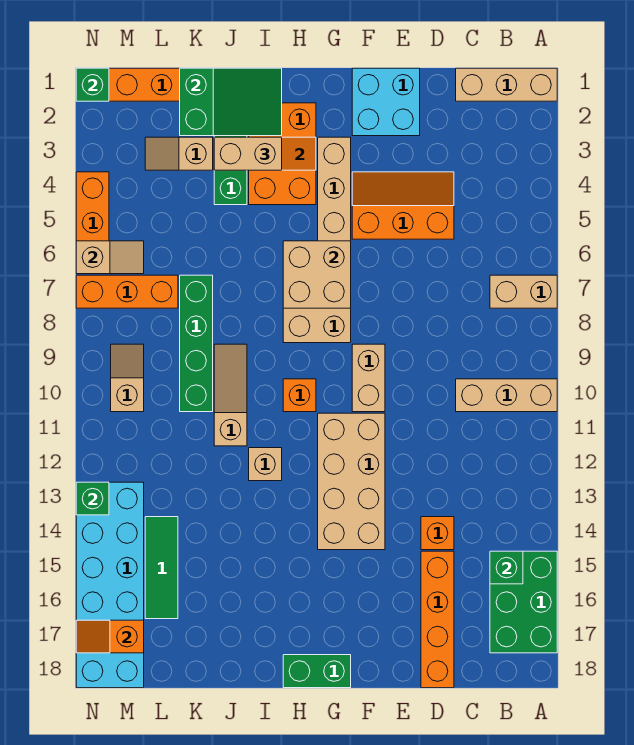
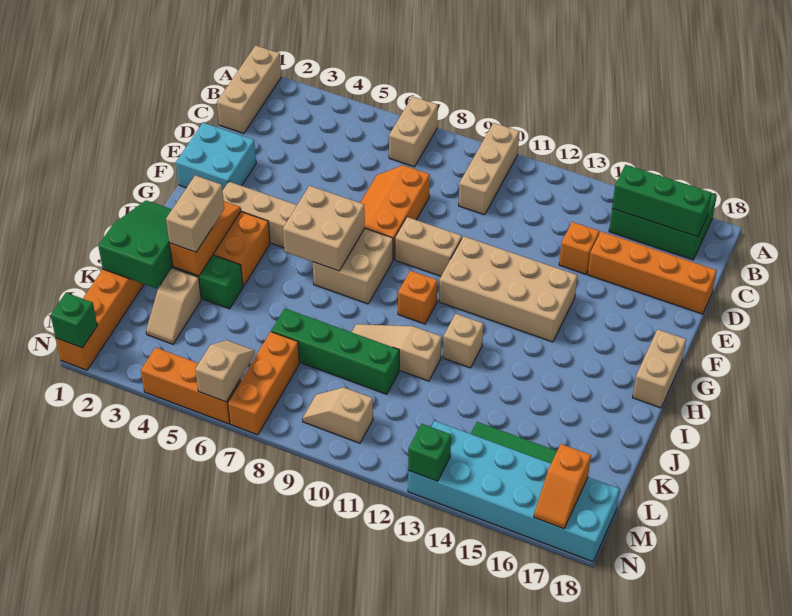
green 1x1 brick [490,551,523,584] -> green 1x3 brick [612,165,712,237]
orange 2x3 slope [352,172,454,239] -> orange 2x3 slope moved to [360,165,430,260]
green 1x2 brick [283,655,351,688] -> tan 1x2 brick [633,329,686,408]

